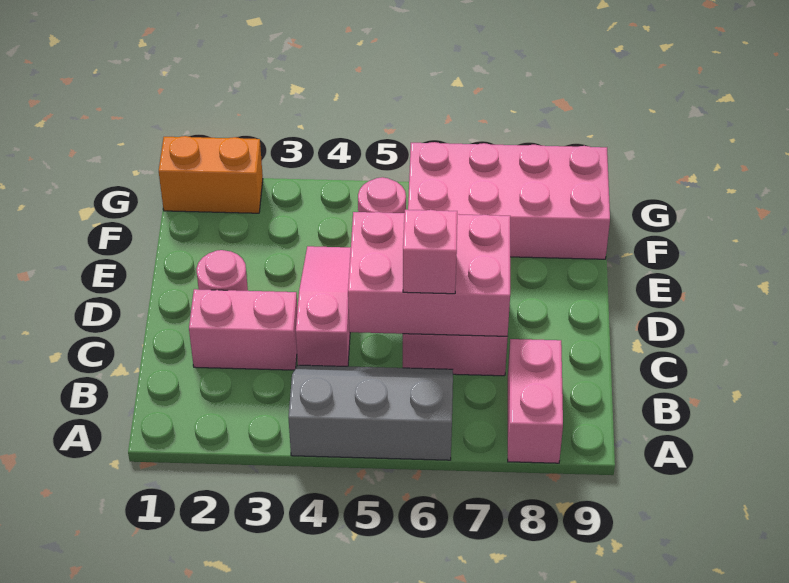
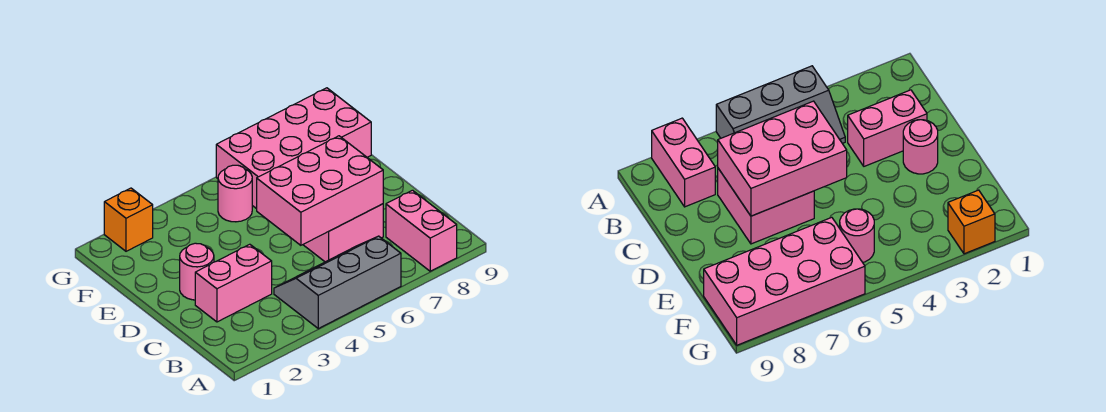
pink 1x3 slope [296,246,351,366] -> none
pink 1x1 brick [403,210,457,294] -> none
orange 1x2 brick [159,136,263,213] -> orange 1x1 brick [104,188,153,251]

